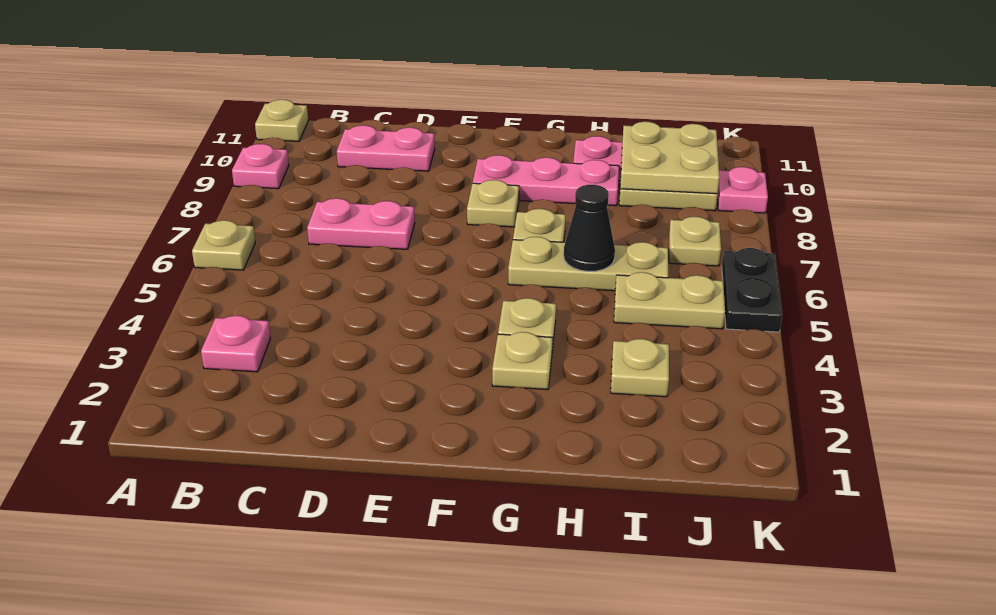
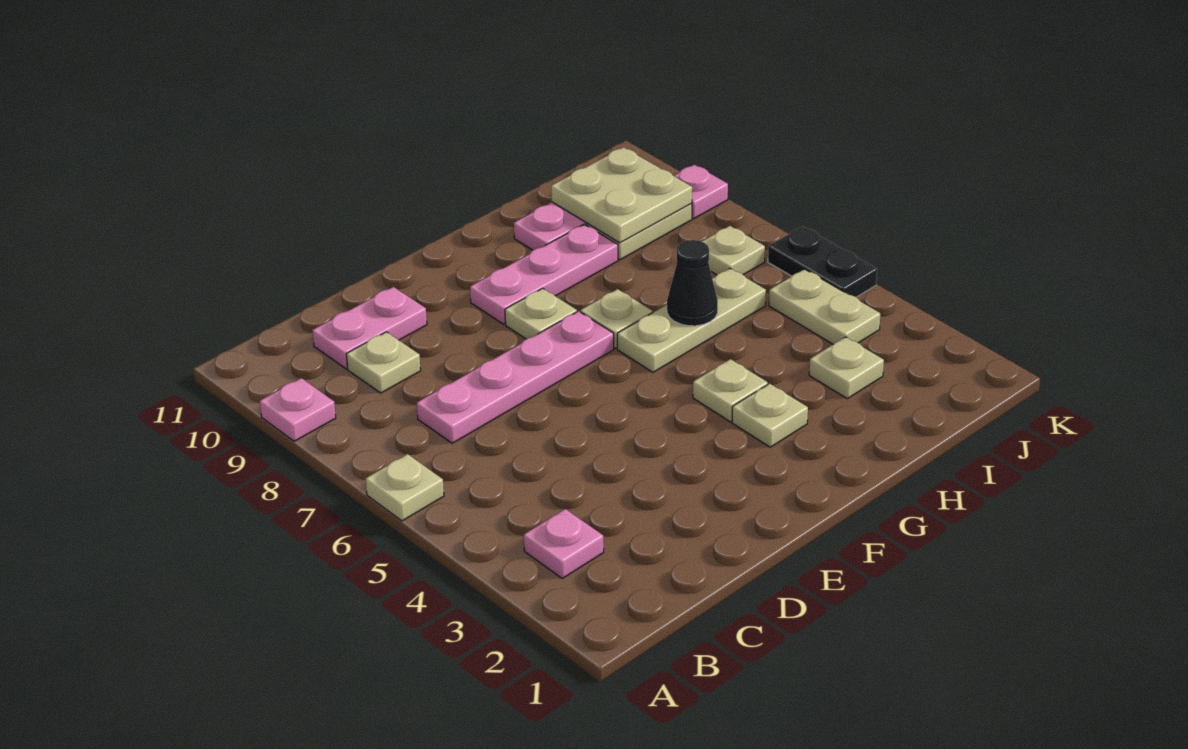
tan 1x1 plate [255,100,308,141] -> tan 1x1 plate moved to [346,332,421,393]
pink 1x2 plate [307,198,415,249] -> pink 1x4 plate [417,311,614,443]
tan 1x2 plate [614,272,725,329] -> tan 1x2 plate turned to [769,269,880,344]

